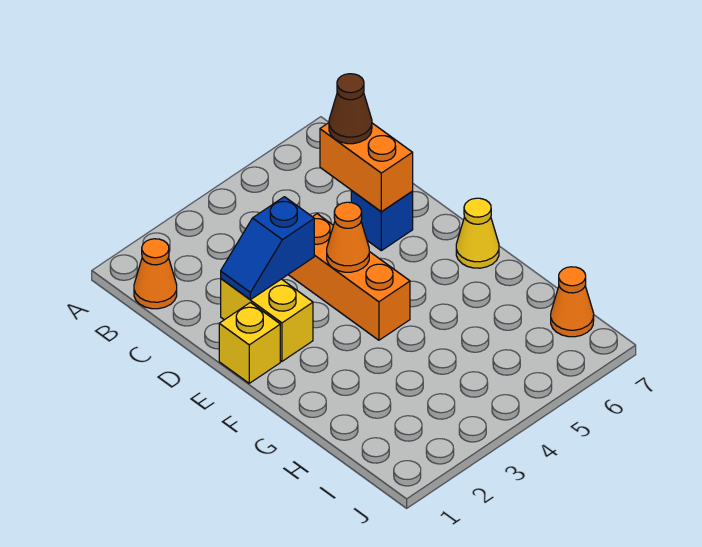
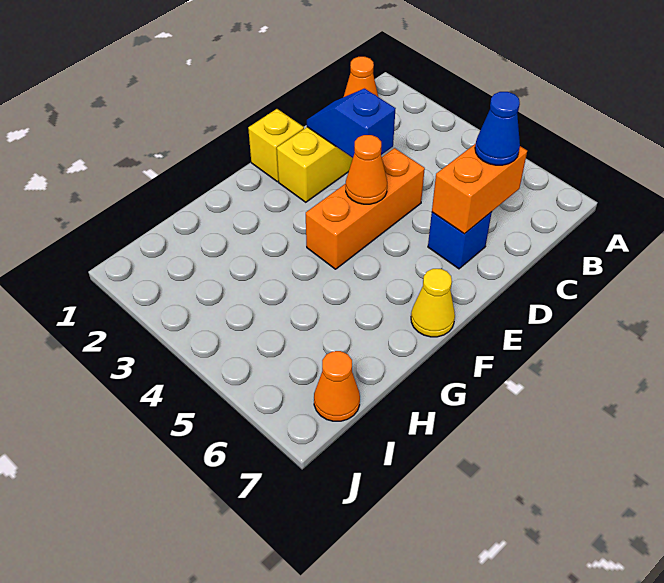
brown 1x1 cone [329,74,372,144] -> blue 1x1 cone [475,92,520,165]

